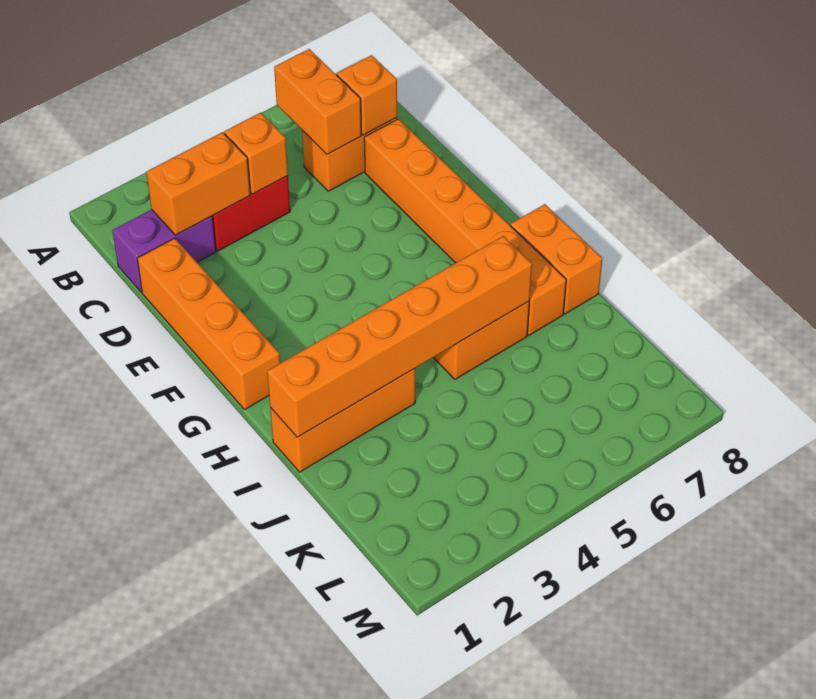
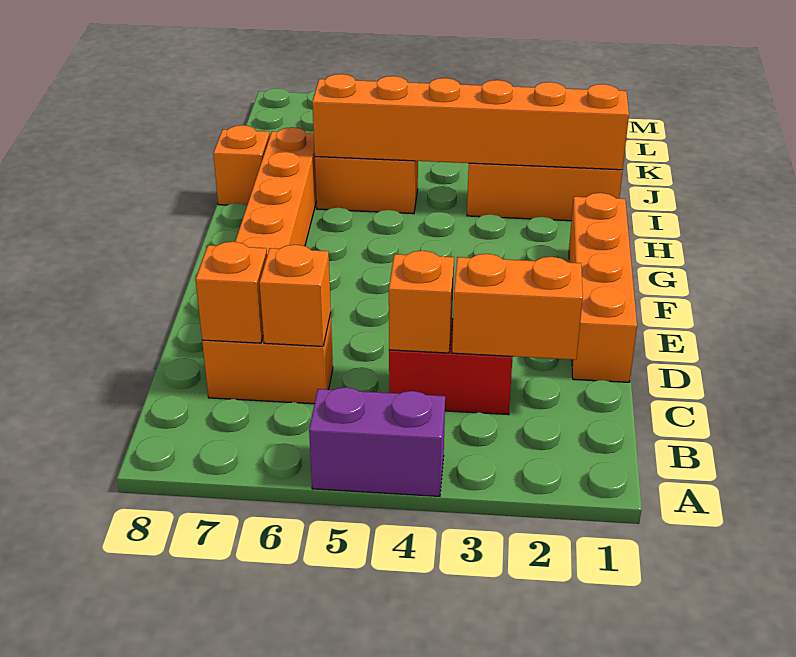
orange 1x2 brick [274,49,361,154] -> orange 1x1 brick [260,245,331,346]
purple 1x2 brick [112,210,216,292] -> purple 1x2 brick moved to [309,387,445,496]
orange 1x2 brick [511,204,603,314] -> orange 1x1 brick [213,125,270,205]

